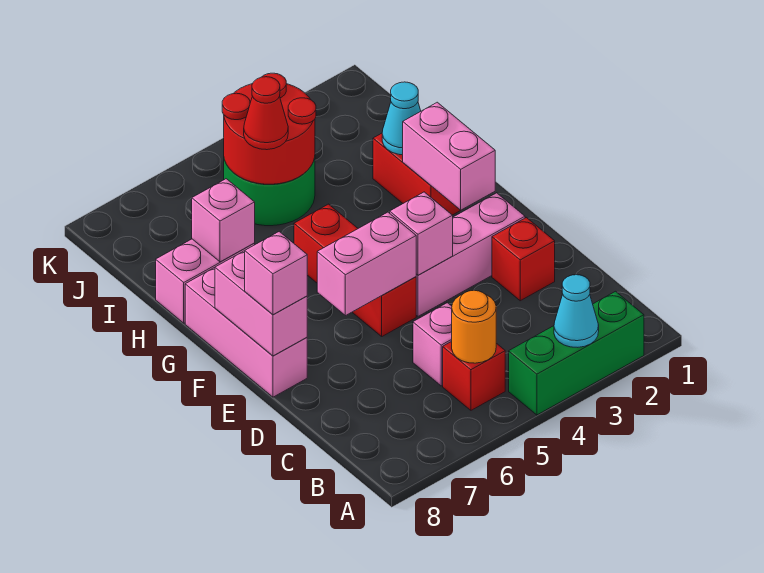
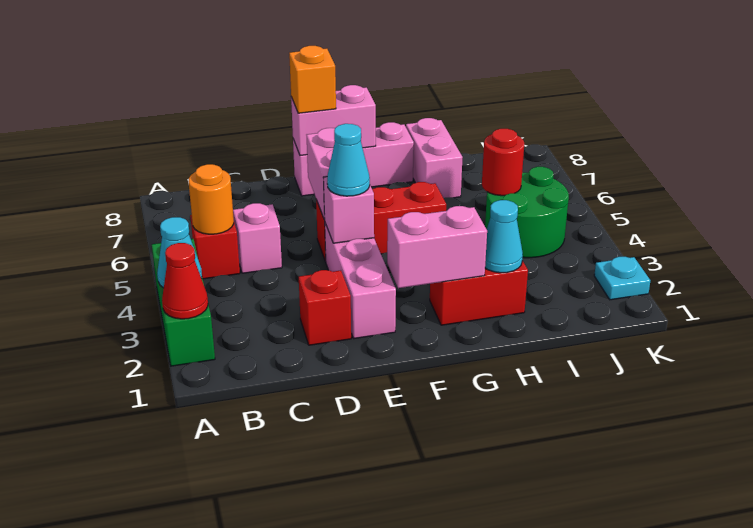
none -> cyan 1x1 cone [327,124,370,196]
pink 1x1 brick [245,232,307,315] -> orange 1x1 brick [289,46,336,113]
pink 1x1 brick [192,179,255,262] -> none
red 2x2 round brick [222,73,316,184] -> red 1x1 round brick [482,129,524,196]
red 1x1 cone [244,77,288,150] -> red 1x1 cone moved to [162,243,208,319]
none -> cyan 1x1 plate [594,257,650,300]

